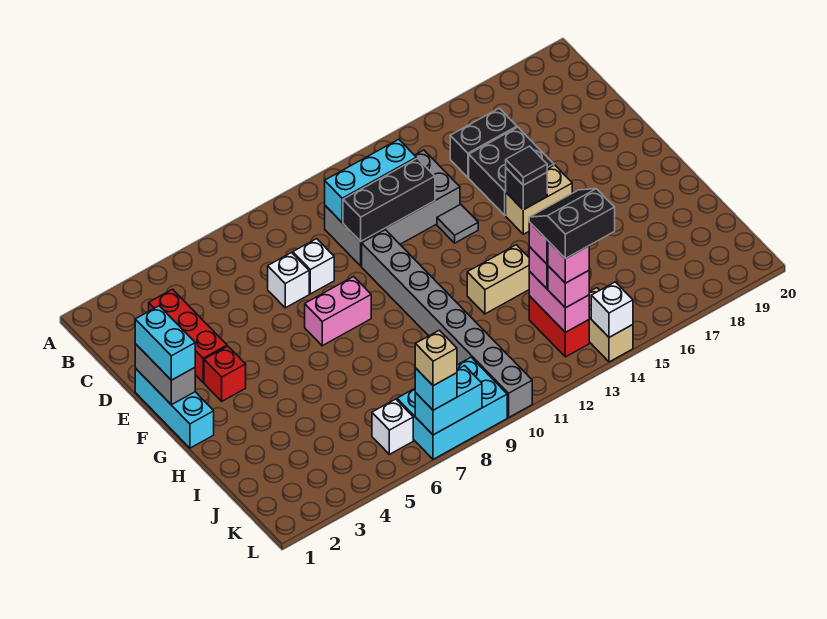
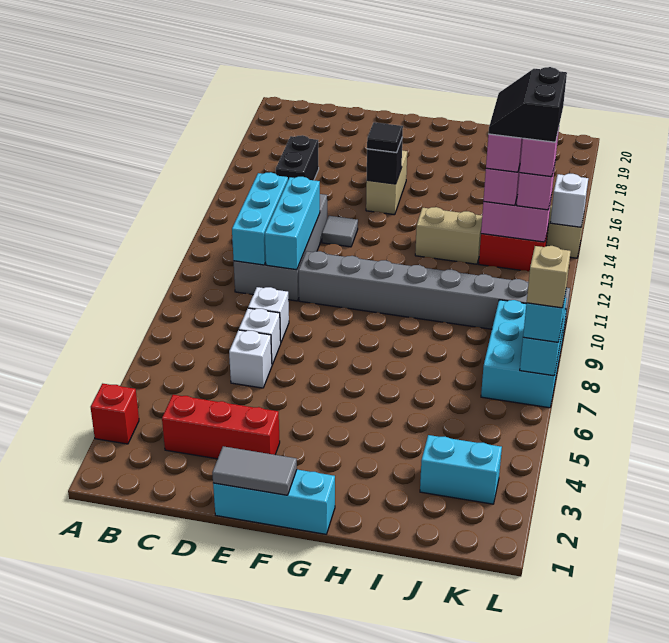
black 1x3 brick [343,158,435,242] -> cyan 1x3 brick [265,177,320,270]
black 2x2 brick [469,127,554,215] -> none
grey 1x2 brick [135,344,195,405] -> grey 1x2 tile [212,446,297,495]
cyan 1x2 brick [135,306,195,380] -> cyan 1x2 brick moved to [420,435,502,504]
red 1x1 brick [204,346,246,401] -> red 1x1 brick moved to [91,384,139,444]
pink 1x2 brick [305,277,371,346] -> none
tan 1x2 brick [467,245,529,314] -> tan 1x2 brick turned to [415,207,482,264]
white 1x1 brick [372,399,413,454] -> white 1x1 brick moved to [229,330,272,388]

